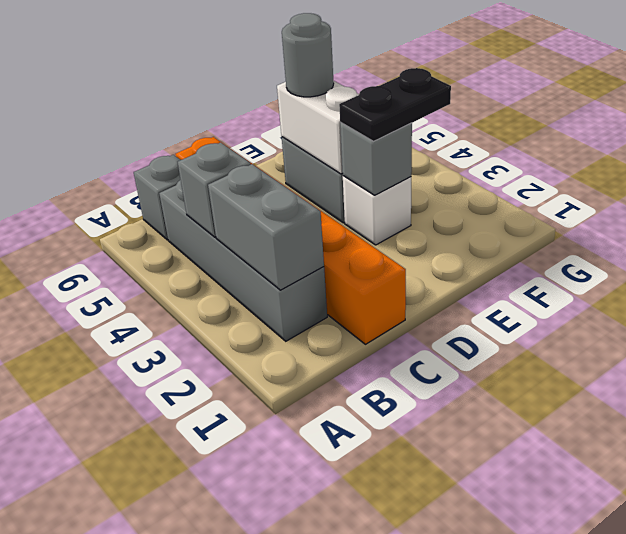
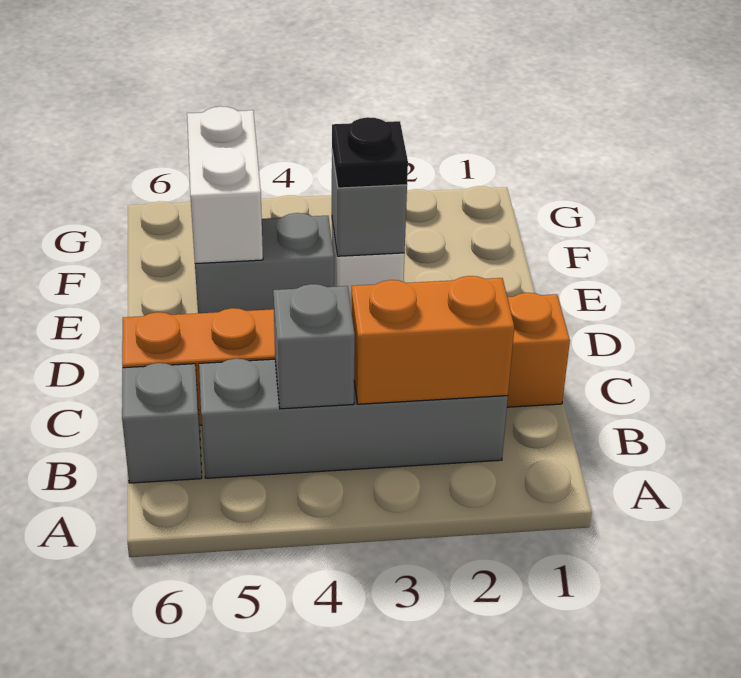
grey 1x2 brick [208,164,324,290] -> orange 1x2 brick [351,276,514,404]
black 1x2 plate [339,68,451,141] -> black 1x1 plate [332,117,408,188]
white 1x2 brick [277,81,359,174] -> white 1x2 brick turned to [187,106,263,264]
grey 1x1 round brick [282,13,334,97] -> none

